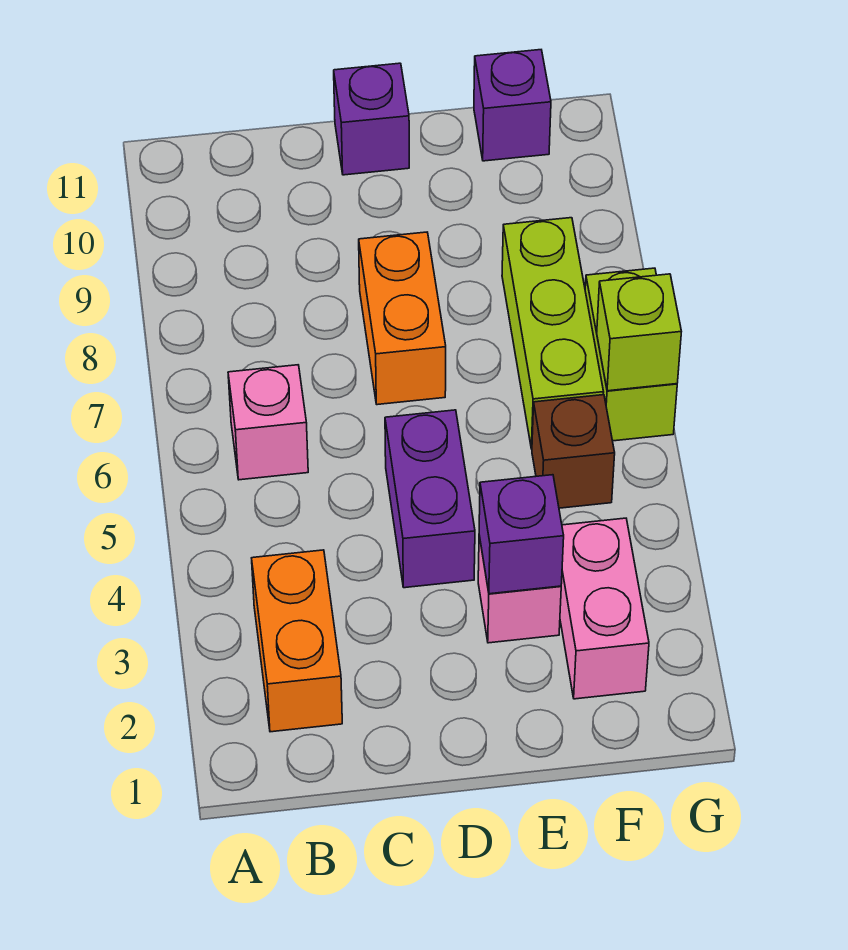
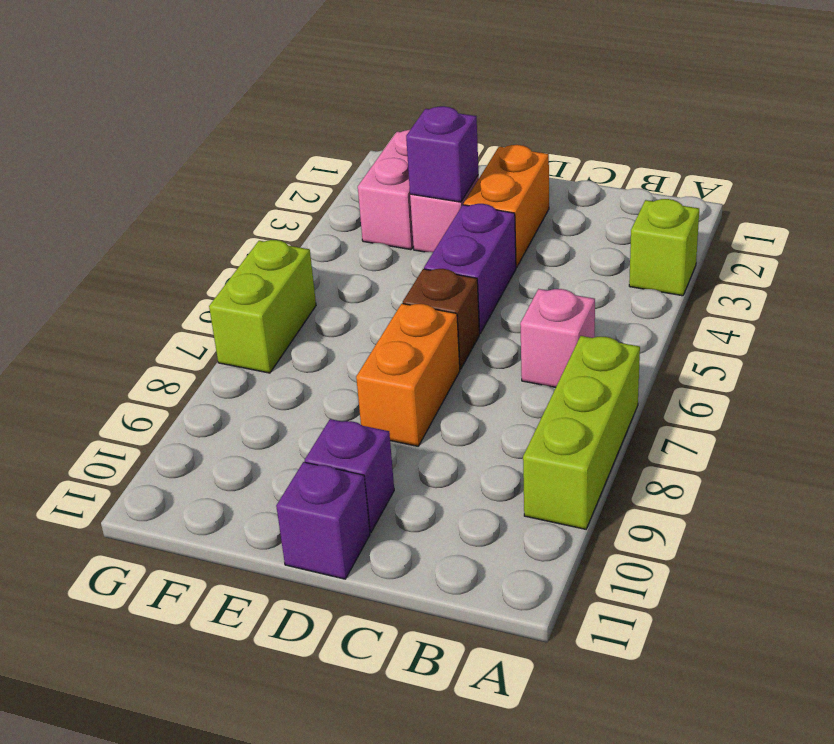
orange 1x2 brick [252,550,342,732] -> orange 1x2 brick moved to [464,145,549,267]
brown 1x1 brick [532,395,615,508] -> brown 1x1 brick moved to [403,269,479,369]
lime 1x3 brick [502,218,604,449] -> lime 1x3 brick moved to [523,336,640,529]
purple 1x1 brick [474,50,551,161] -> purple 1x1 brick moved to [305,419,394,532]
lime 1x1 brick [597,274,681,391] -> lime 1x1 brick moved to [629,199,699,296]

